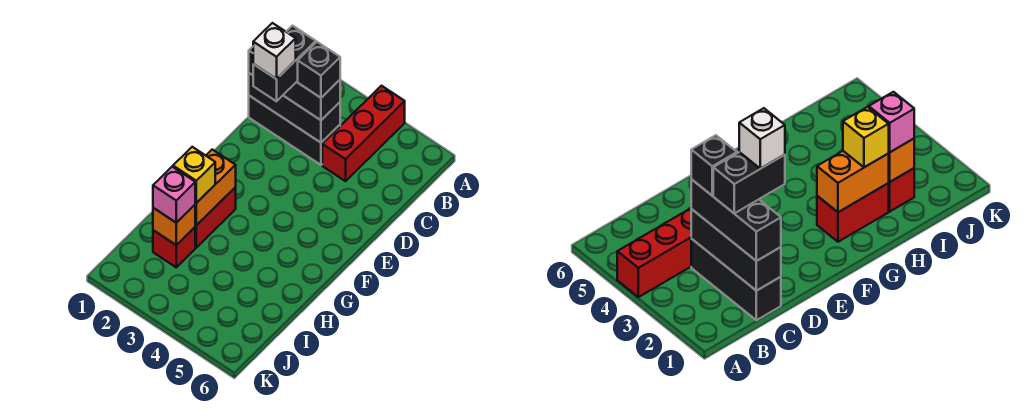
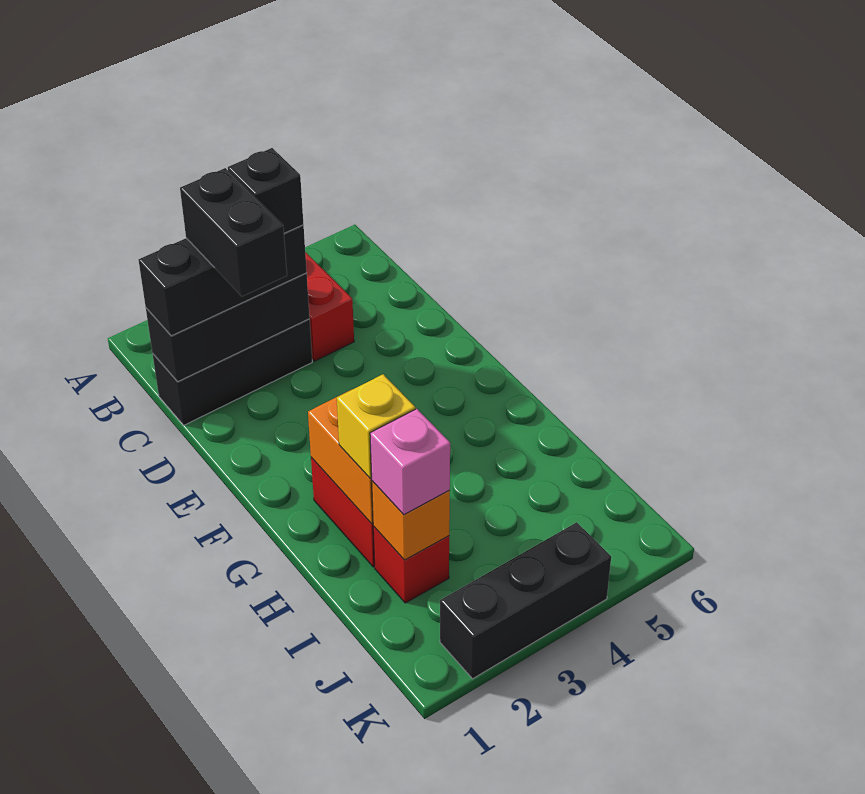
white 1x1 brick [253,23,296,79] -> none
none -> black 1x3 brick [440,522,611,679]

